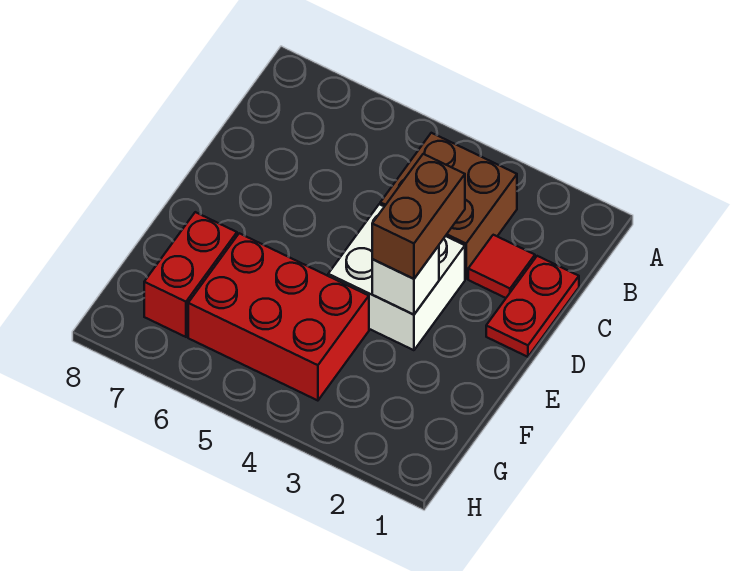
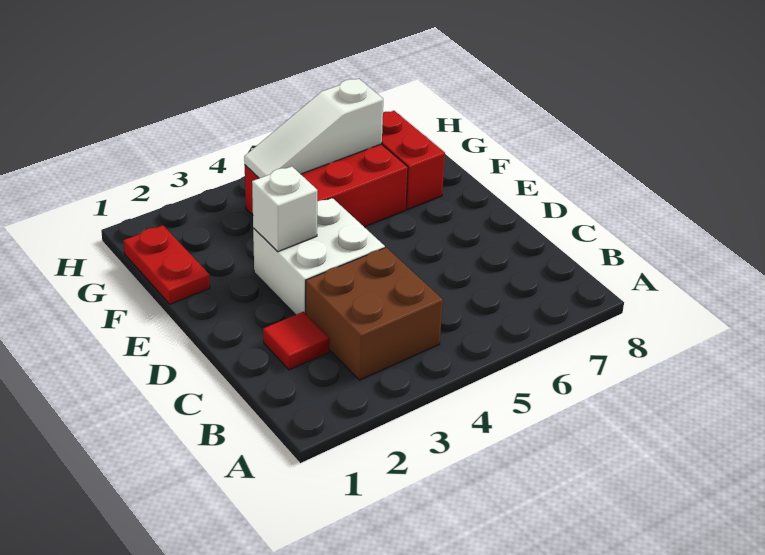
red 1x2 plate [486,256,579,357] -> red 1x2 plate moved to [123,225,210,304]
brown 1x2 brick [372,154,465,279] -> none
none -> white 1x3 slope [244,79,383,178]

